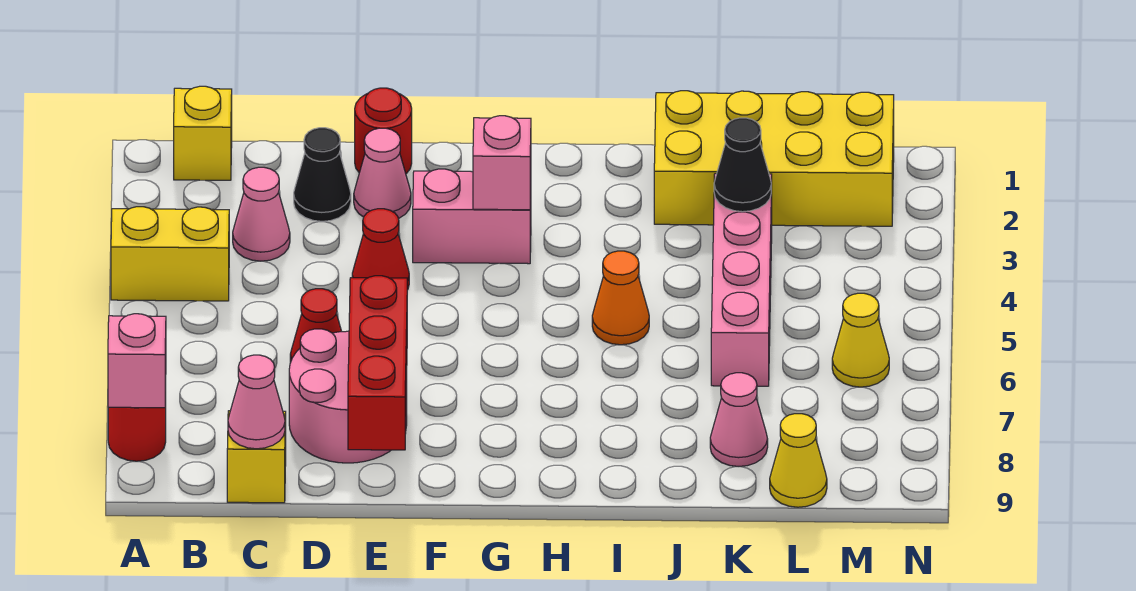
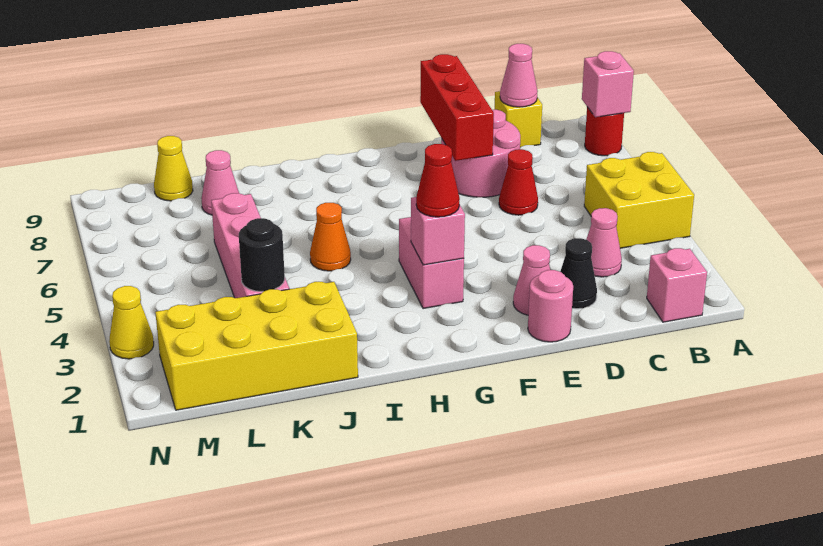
yellow 1x2 brick [111,207,229,301] -> yellow 2x2 brick [584,152,694,248]
yellow 1x1 brick [174,86,232,180] -> pink 1x1 brick [647,248,707,322]
red 1x1 round brick [355,88,412,174] -> pink 1x1 round brick [528,270,573,342]
red 1x1 cone [352,209,409,290] -> red 1x1 cone moved to [416,144,460,217]
pink 1x2 brick [413,169,531,264] -> pink 1x2 brick turned to [399,217,464,309]
black 1x1 cone [714,118,771,212] -> black 1x1 round brick [239,218,285,292]
yellow 1x1 cone [832,293,889,387] -> yellow 1x1 cone moved to [109,286,154,359]

